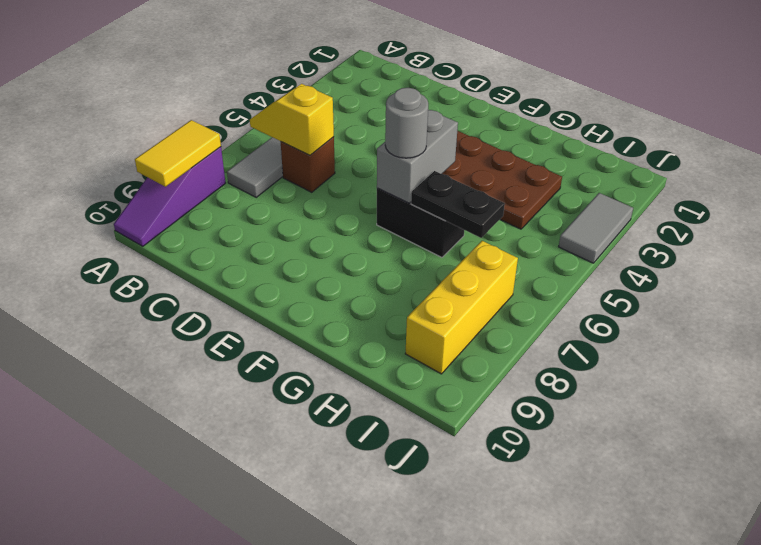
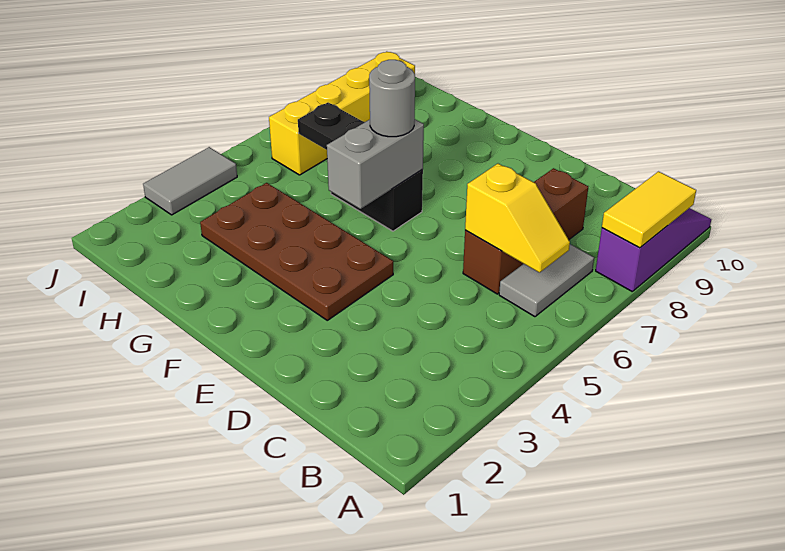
brown 1x1 brick [281,137,335,192] -> brown 1x3 brick [463,168,588,294]
yellow 1x3 brick [405,241,518,374] -> yellow 1x4 brick [269,52,415,175]

